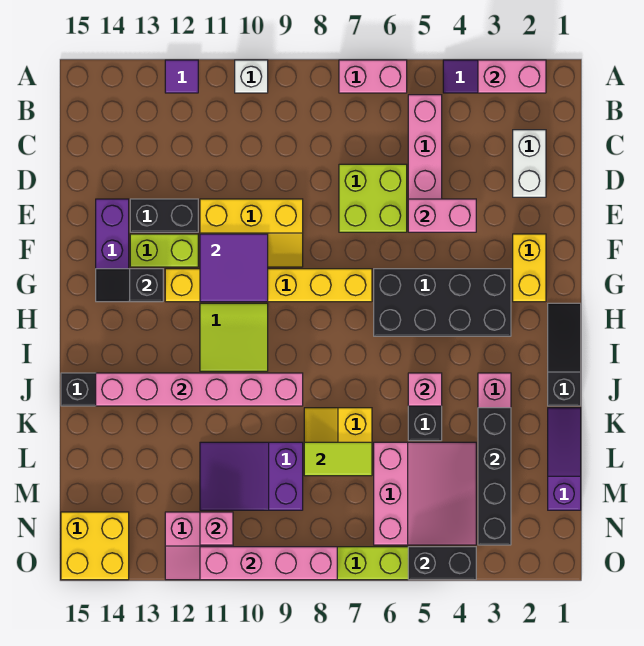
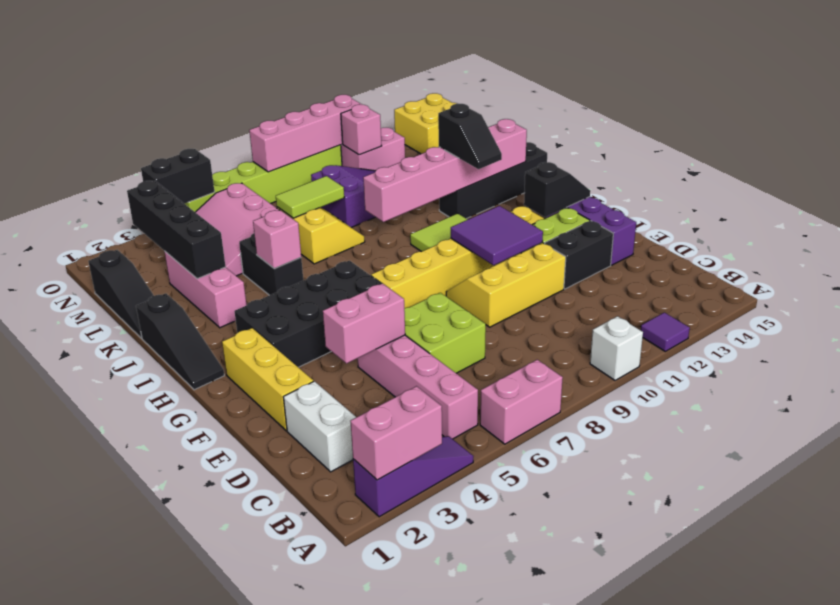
yellow 1x2 brick [513,234,546,302] -> yellow 1x3 brick [222,328,313,431]
none -> black 1x2 slope [438,104,502,169]
purple 1x3 slope [548,408,581,510] -> black 1x3 slope [88,250,154,338]

